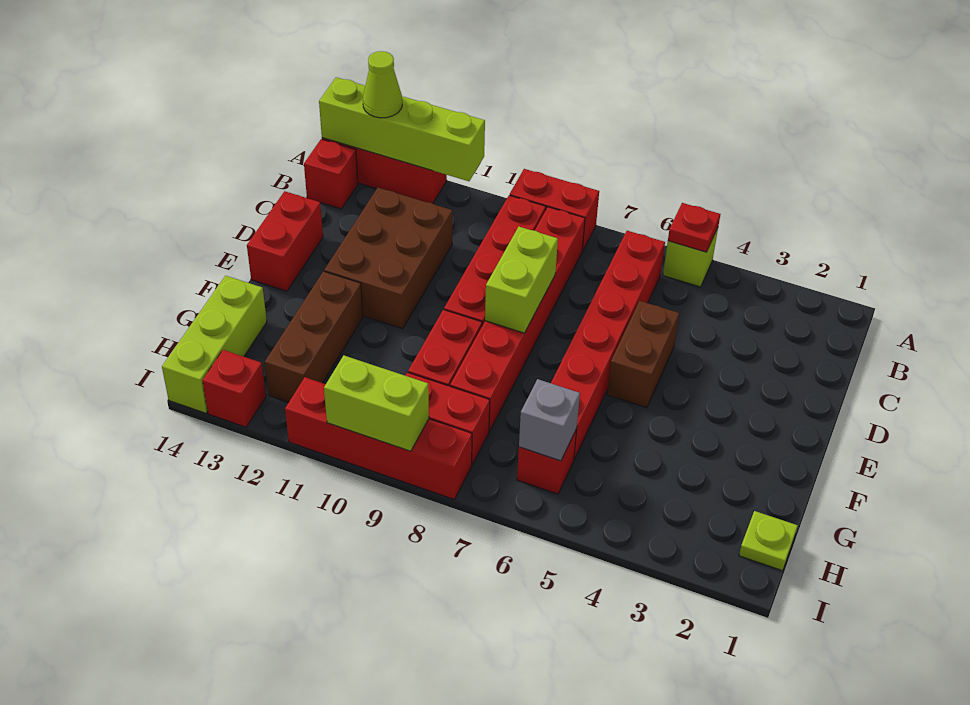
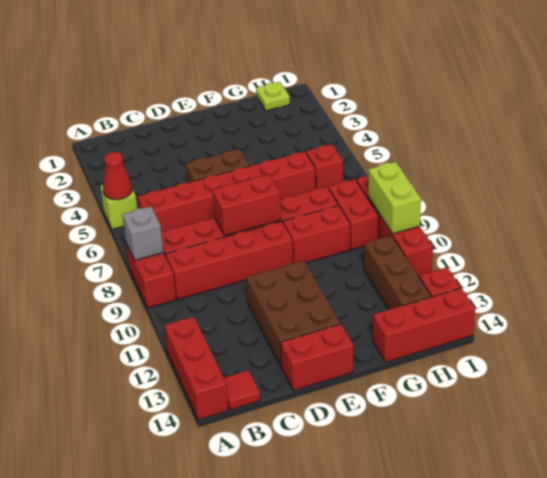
red 1x1 plate [668,203,720,252] -> red 1x1 cone [103,152,132,200]
lime 1x4 brick [319,77,485,181] -> none
lime 1x1 cone [363,51,402,118] -> none
red 1x1 brick [304,139,358,209] -> red 1x1 tile [224,370,260,410]
brown 2x3 brick [324,188,452,329] -> brown 2x3 brick turned to [246,261,341,367]
lime 1x2 brick [485,227,558,333] -> red 1x2 brick [212,175,281,236]
brown 1x3 brick [265,271,363,402] -> brown 1x3 brick turned to [364,236,431,310]
lime 1x3 brick [162,276,267,413] -> red 1x3 brick [373,288,475,362]
grey 1x1 brick [519,379,580,461] -> grey 1x1 brick moved to [122,206,163,260]

